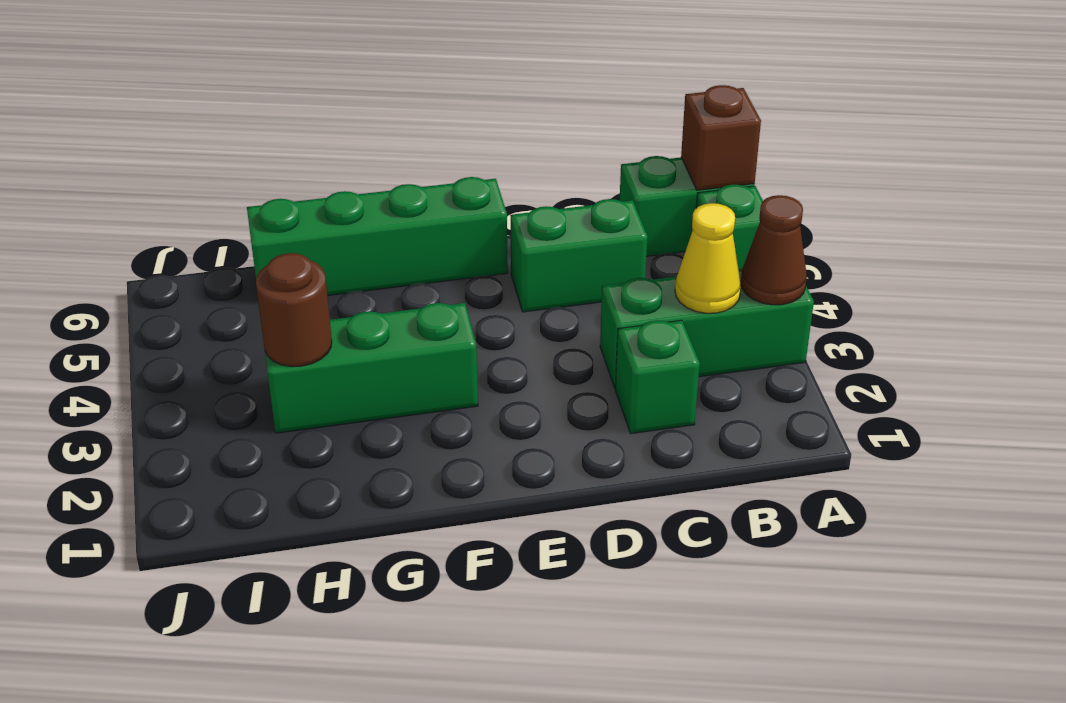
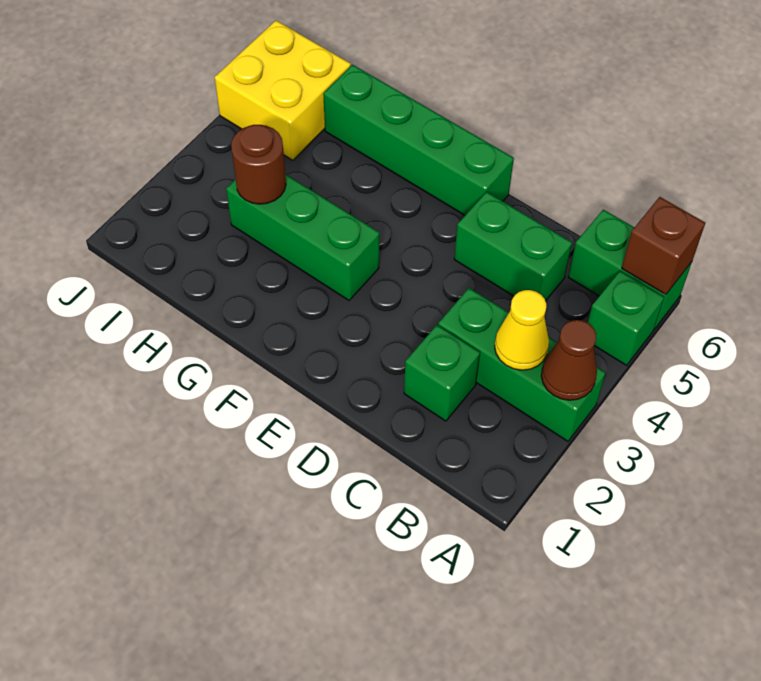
none -> yellow 2x2 brick [215,21,351,160]

